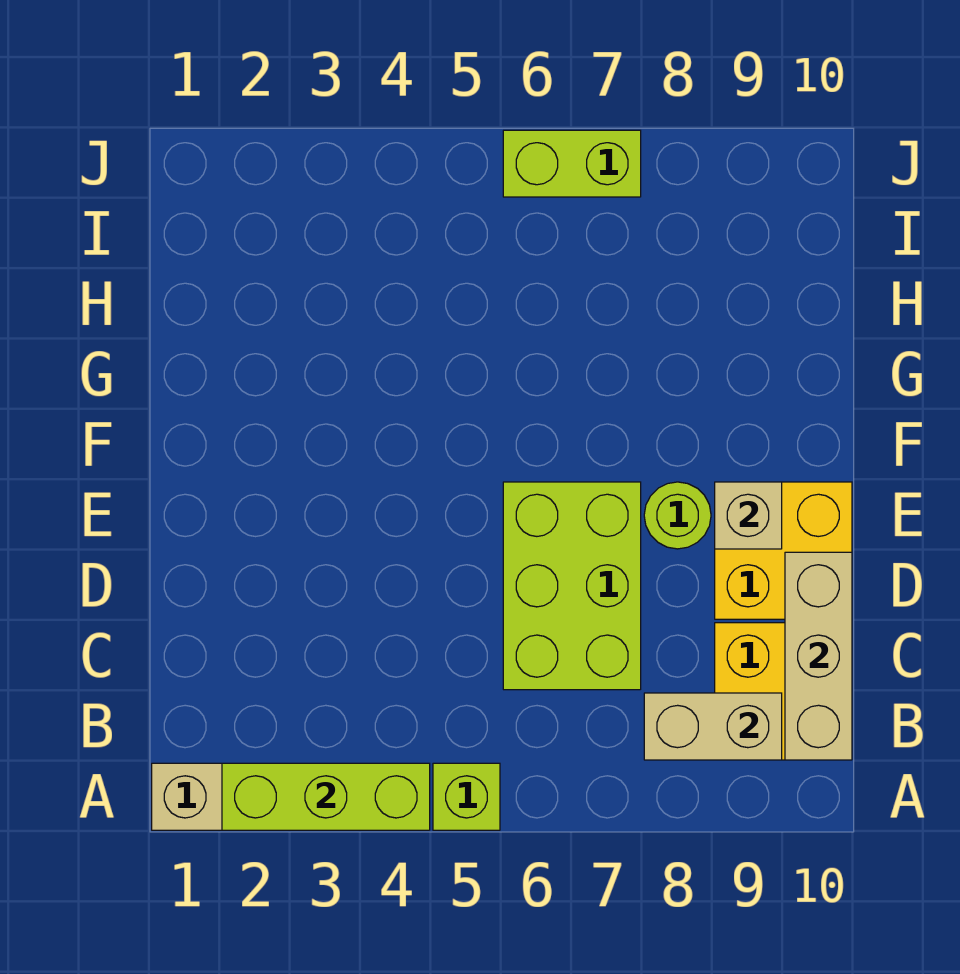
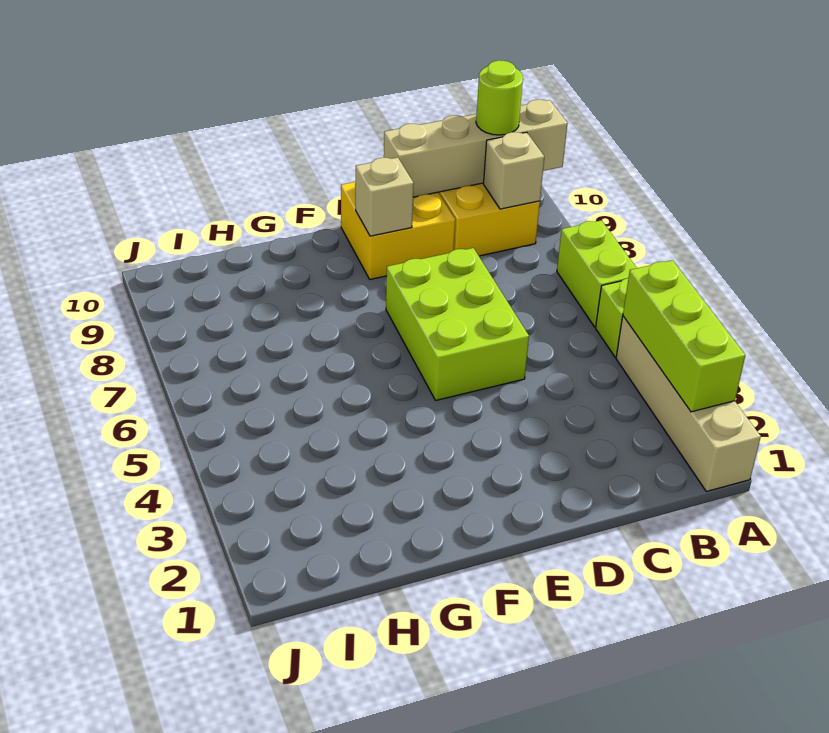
tan 1x2 brick [644,693,782,760] -> tan 1x1 brick [484,132,544,209]
tan 1x3 brick [785,552,852,760] -> tan 1x4 brick [384,100,568,197]
lime 2x3 brick [503,482,641,690] -> lime 2x3 brick turned to [386,248,529,400]
lime 1x1 round brick [644,482,711,549] -> lime 1x1 round brick moved to [476,60,523,135]
lime 1x2 brick [503,130,641,197] -> lime 1x2 brick moved to [557,220,636,327]

